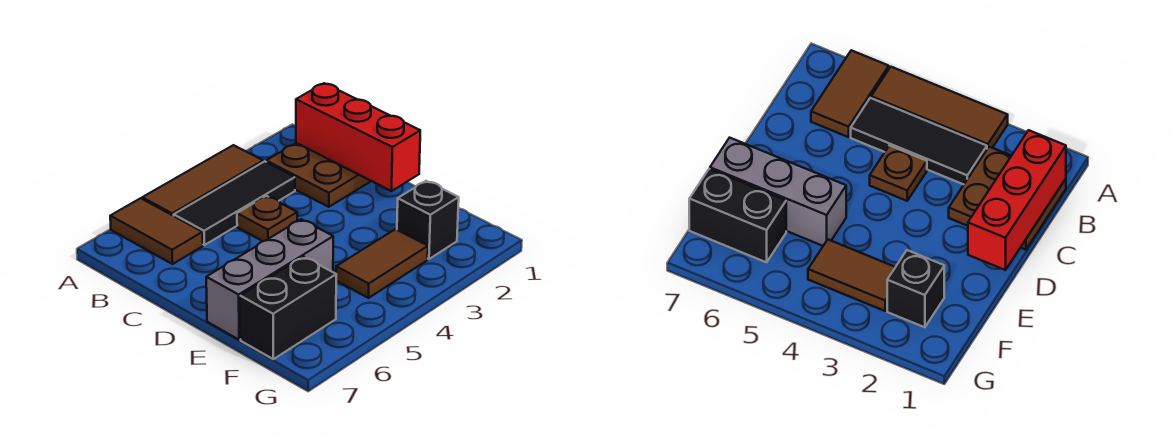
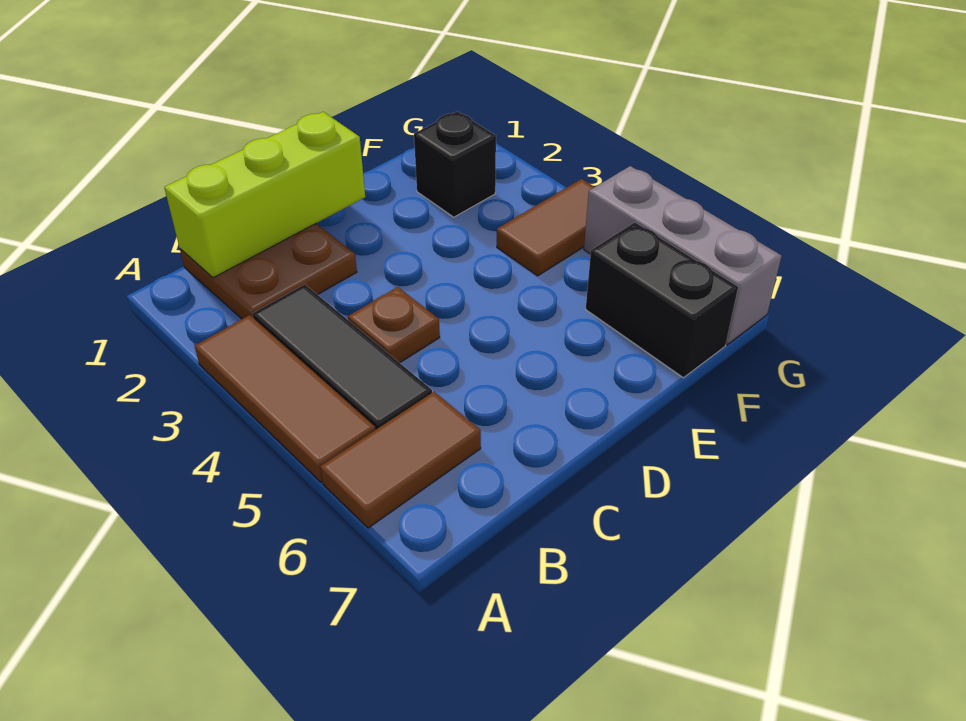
red 1x3 brick [296,83,420,191] -> lime 1x3 brick [164,112,365,278]
grey 1x3 brick [206,219,333,340] -> grey 1x3 brick moved to [584,166,782,344]
brown 1x2 tile [336,229,428,298] -> brown 1x2 tile turned to [497,179,594,276]

